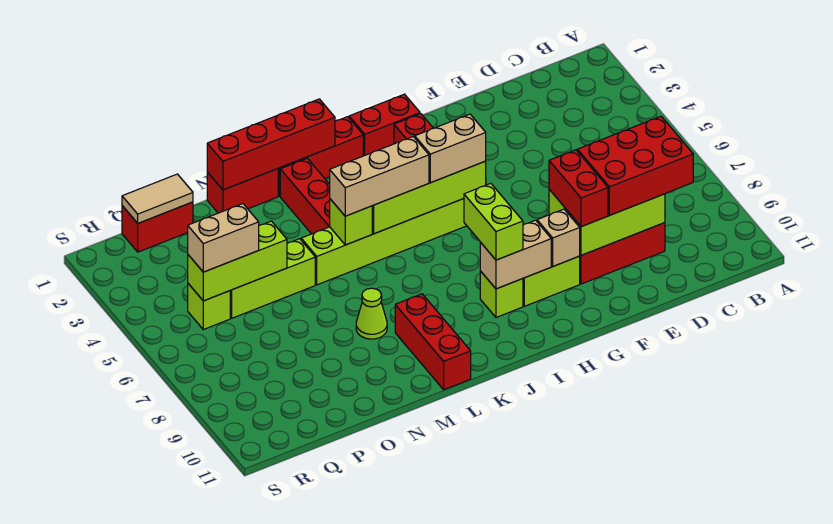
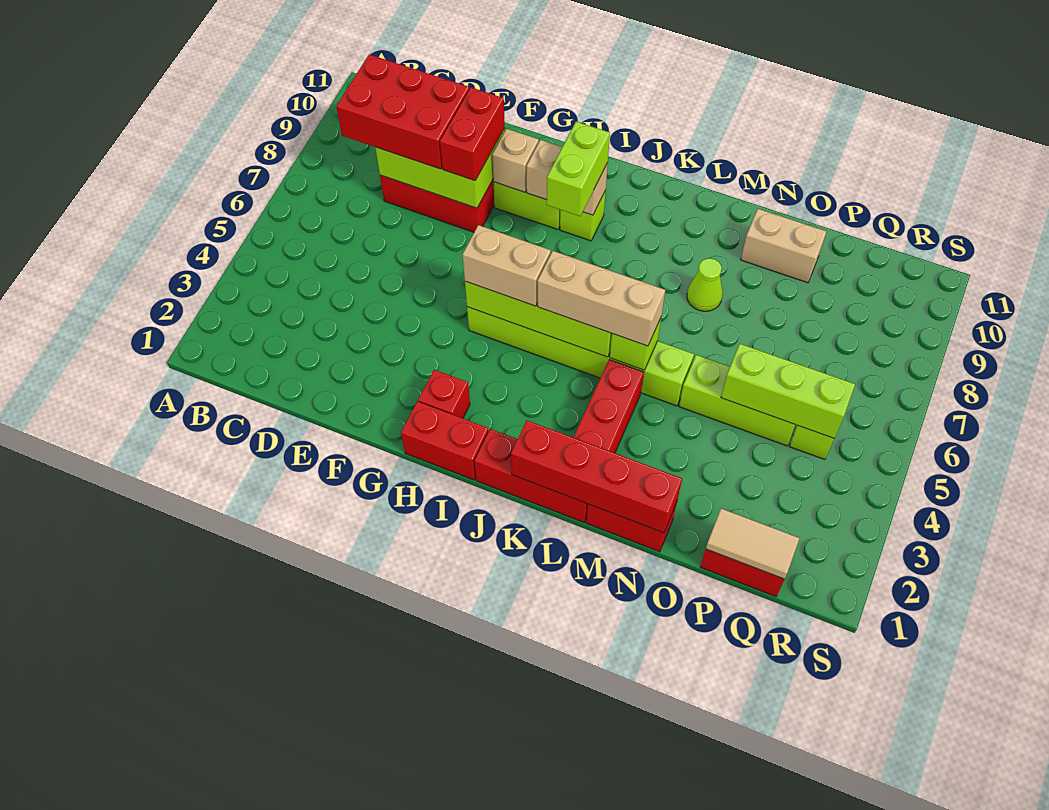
red 1x3 brick [395,294,471,390] -> none
tan 1x2 brick [188,204,259,272] -> tan 1x2 brick moved to [741,209,827,283]

